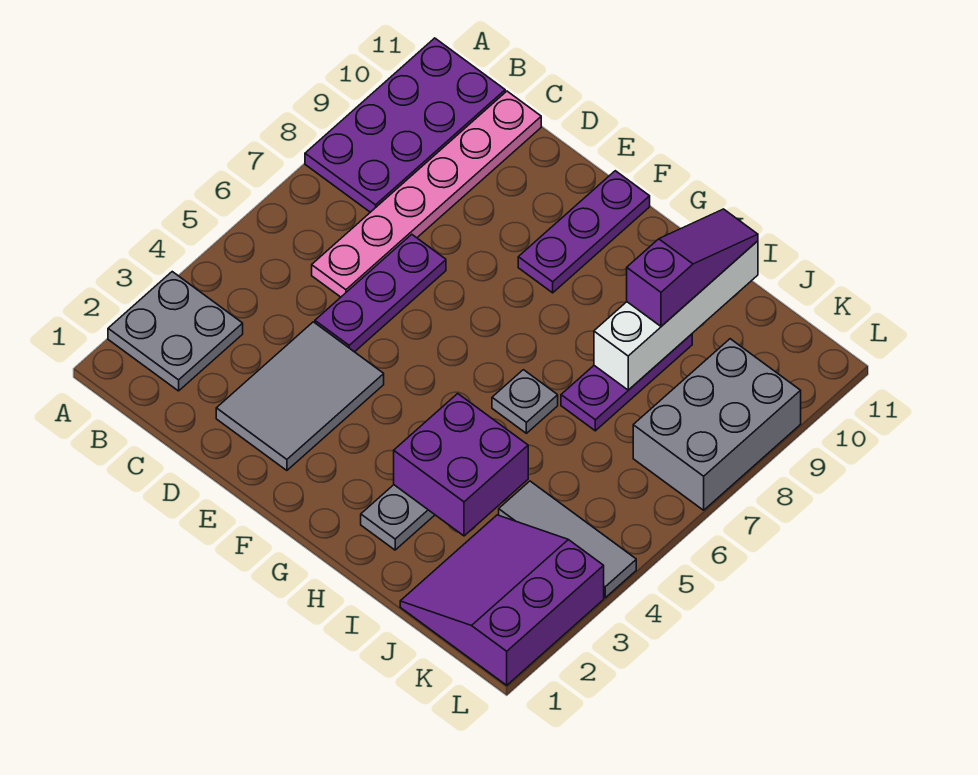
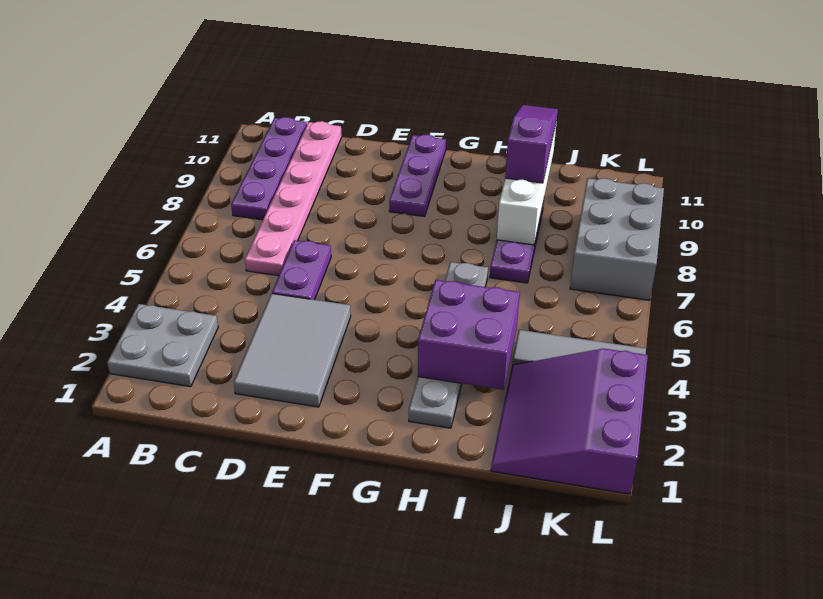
purple 2x4 plate [305,38,505,212] -> purple 1x4 plate [231,117,307,220]
purple 1x3 plate [315,234,446,352] -> purple 1x2 plate [272,240,331,300]

